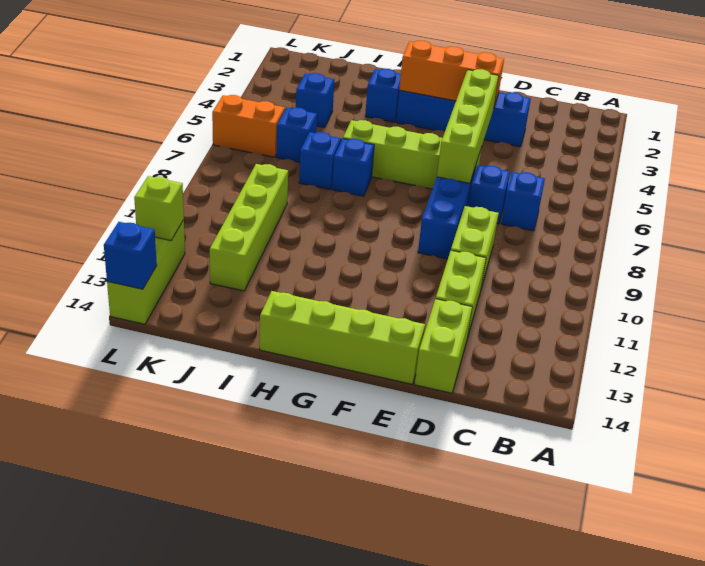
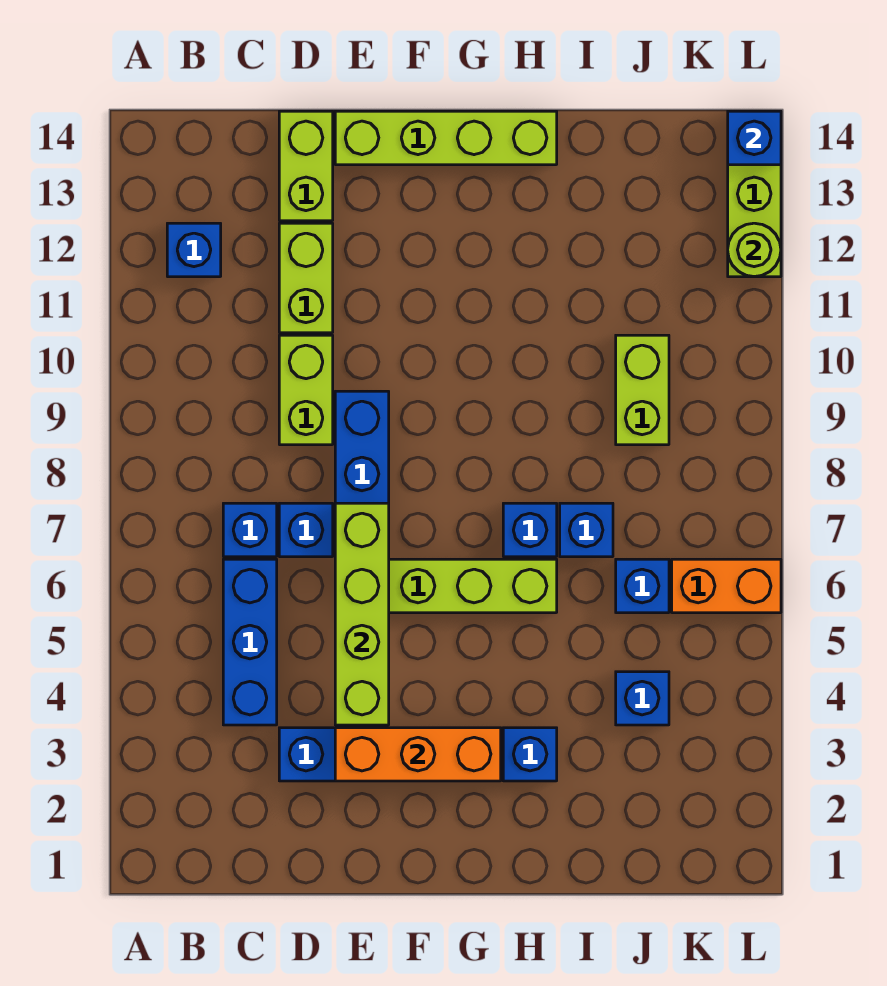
none -> blue 1x1 brick [167,223,221,277]
none -> blue 1x3 brick [223,559,277,725]
lime 1x4 brick [210,164,288,291] -> lime 1x2 brick [616,335,669,445]
lime 1x1 brick [134,176,184,241] -> lime 1x1 round brick [728,223,781,277]

